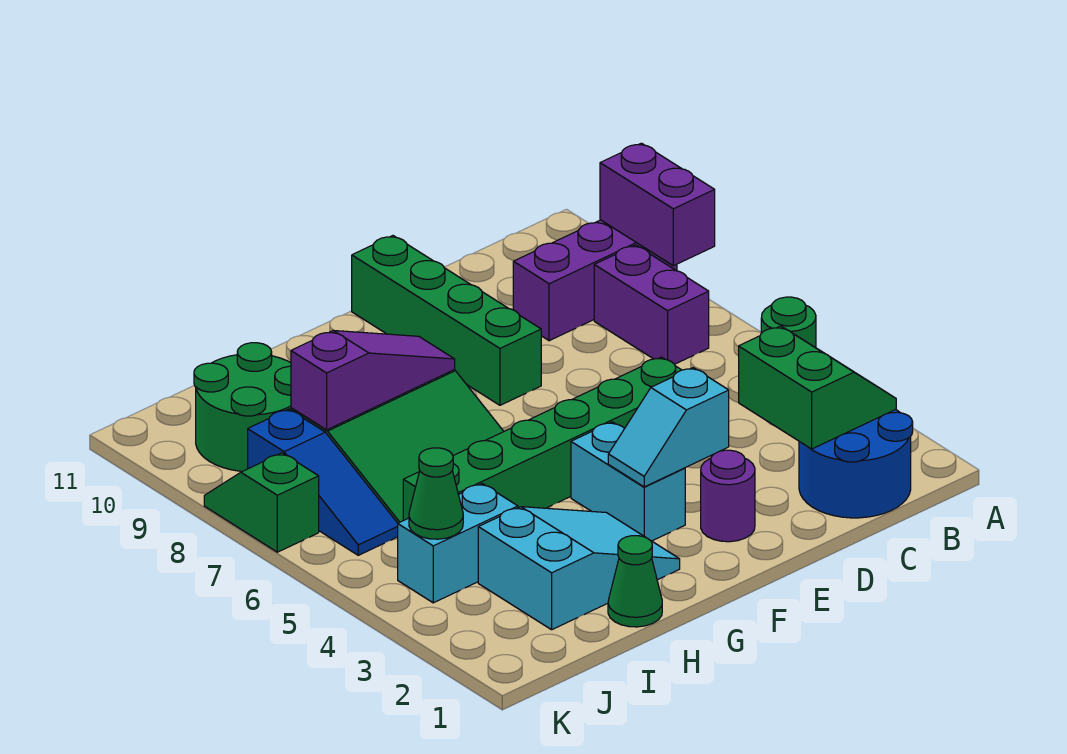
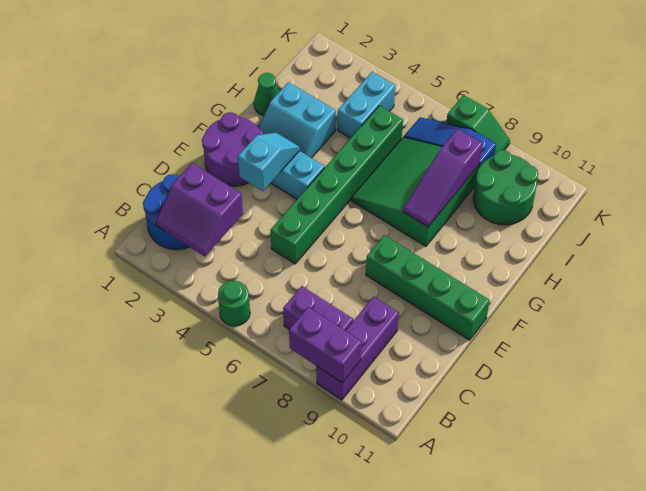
green 2x2 slope [739,326,896,449] -> purple 2x2 slope [156,163,243,256]
purple 1x1 round brick [701,450,755,542] -> purple 2x2 round brick [202,112,263,186]
cyan 2x3 slope [478,507,680,630] -> cyan 2x2 slope [258,82,336,158]
green 1x1 cone [409,448,463,539] -> none

